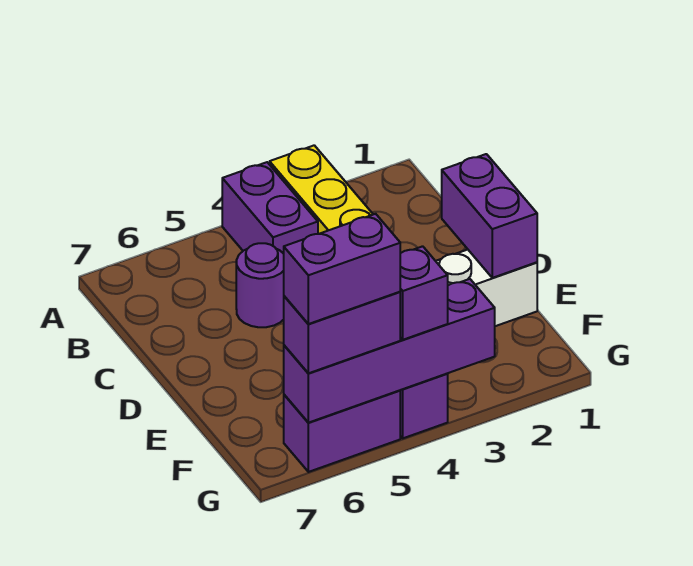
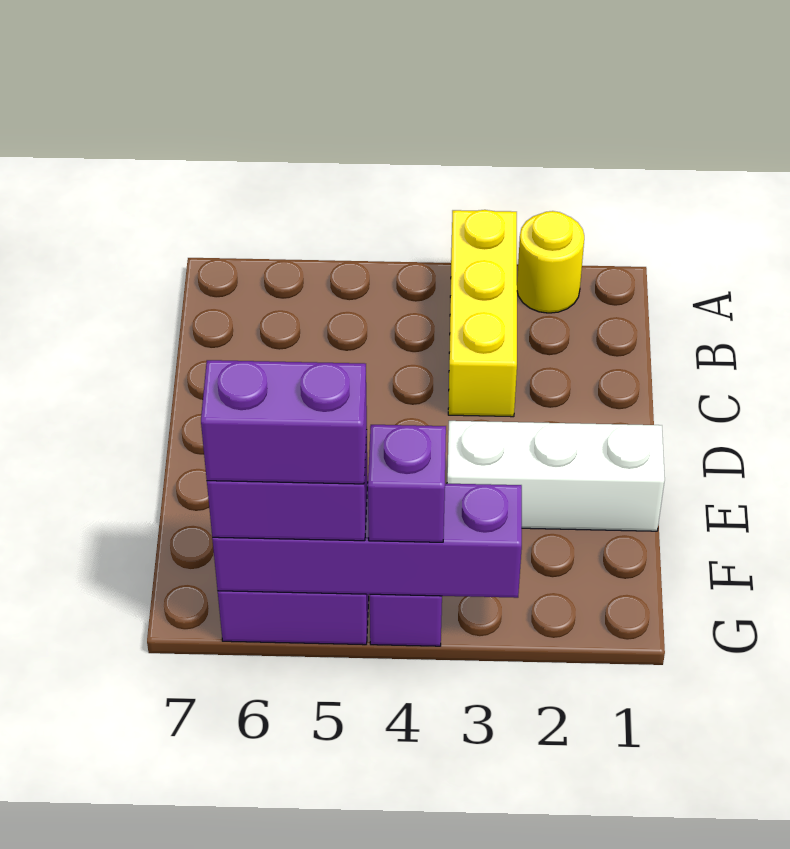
none -> yellow 1x1 round brick [517,211,584,313]
purple 1x2 brick [222,162,318,254] -> none
purple 1x1 round brick [236,243,284,327] -> none
purple 1x2 brick [442,154,537,278] -> none

